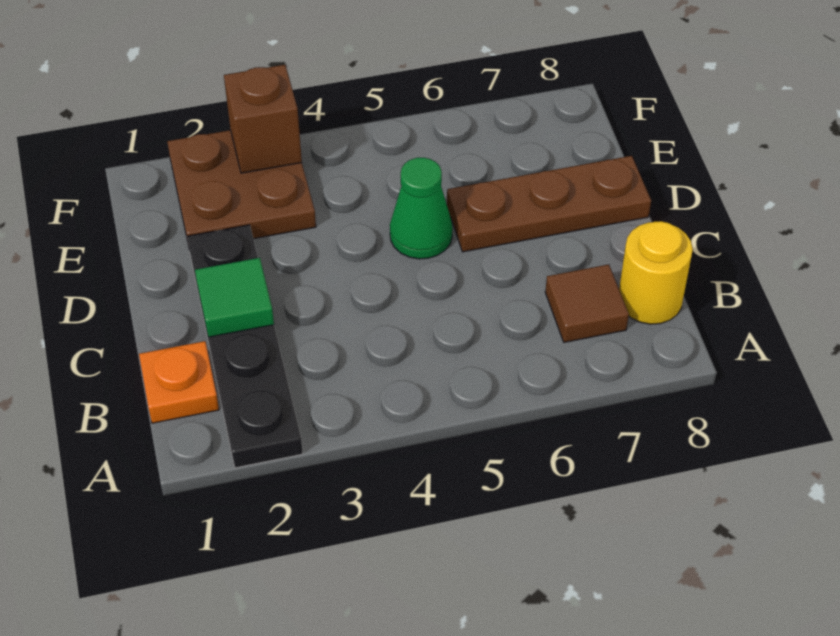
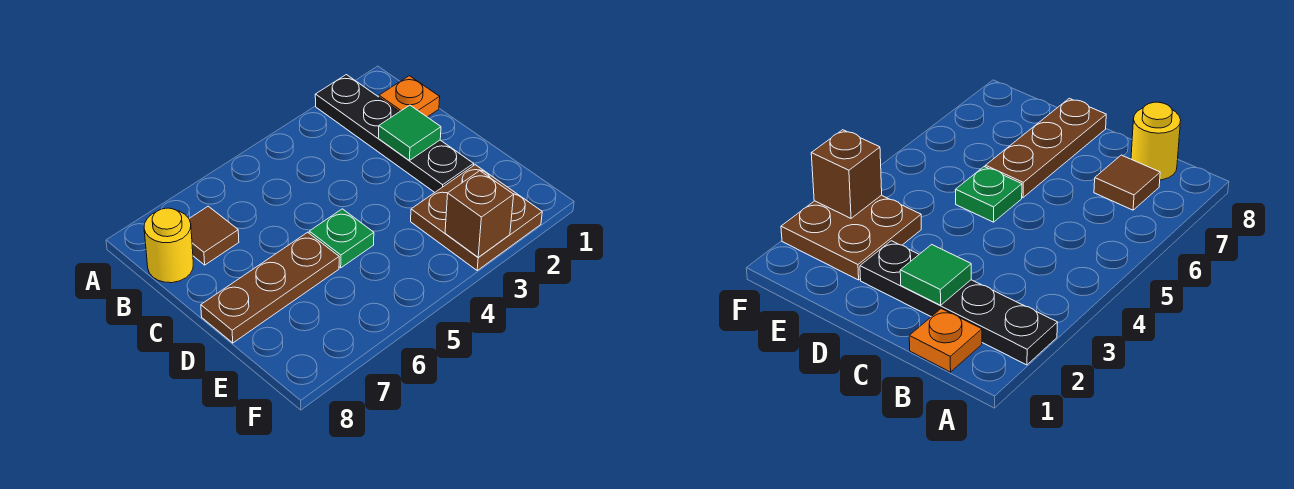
green 1x1 cone [390,158,453,259] -> green 1x1 plate [309,209,374,268]

